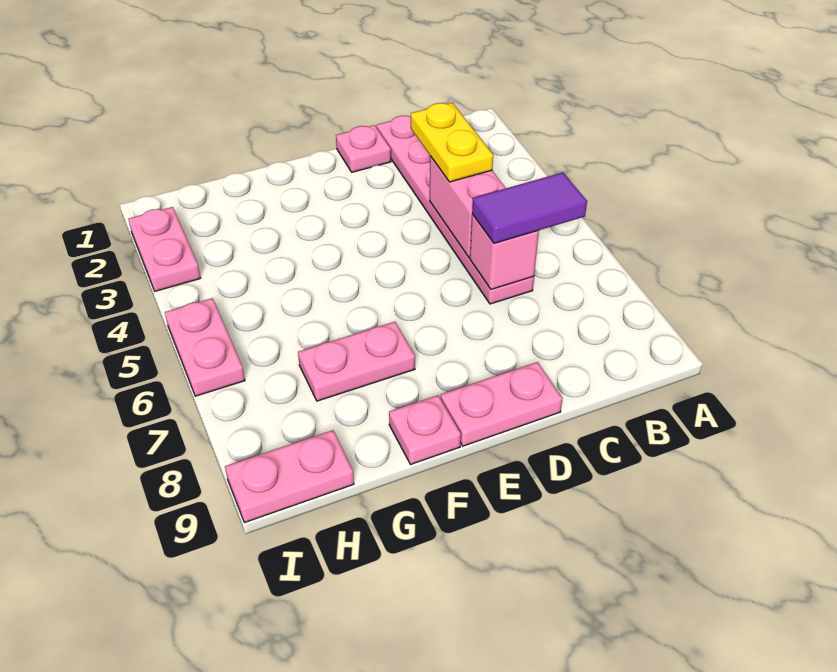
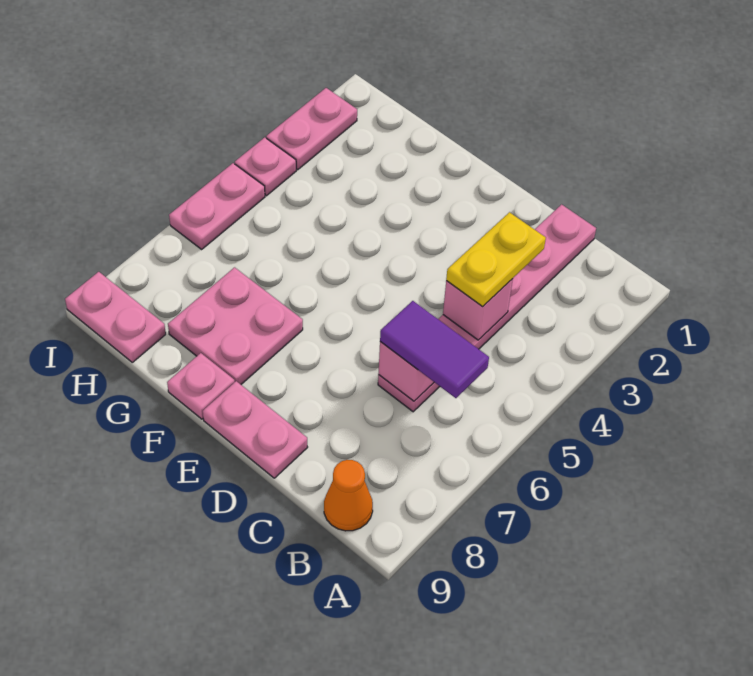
none -> orange 1x1 cone [324,460,373,531]
pink 1x2 brick [430,156,506,258] -> pink 1x1 brick [443,279,513,340]
pink 1x1 plate [336,125,391,172] -> pink 1x1 plate moved to [235,137,296,196]
pink 1x2 plate [298,322,415,401] -> pink 2x2 plate [168,267,303,384]

